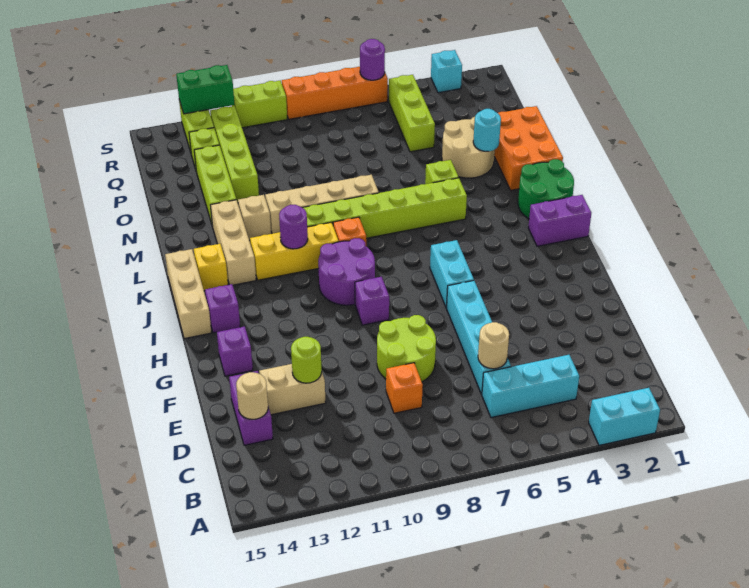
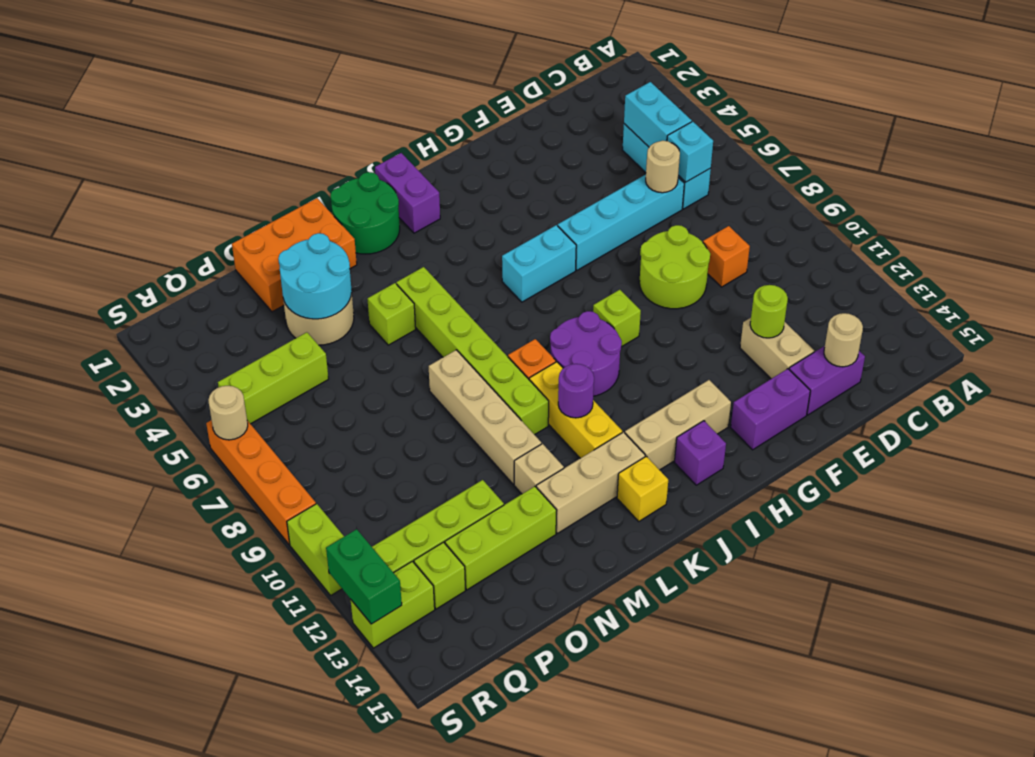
cyan 1x2 brick [589,388,660,445] -> cyan 1x2 brick moved to [624,82,692,147]
purple 1x1 brick [217,326,253,376] -> purple 1x2 brick [731,369,810,450]
purple 1x1 brick [355,277,389,325] -> lime 1x1 brick [593,290,641,347]
tan 1x3 brick [165,249,211,339] -> tan 1x3 brick moved to [625,380,731,470]
cyan 1x1 round brick [473,109,501,151] -> cyan 2x2 round brick [278,233,352,319]
cyan 1x1 brick [431,50,462,93] -> cyan 1x1 brick moved to [667,121,713,182]
purple 1x1 round brick [360,39,385,80] -> tan 1x1 round brick [208,386,248,440]

